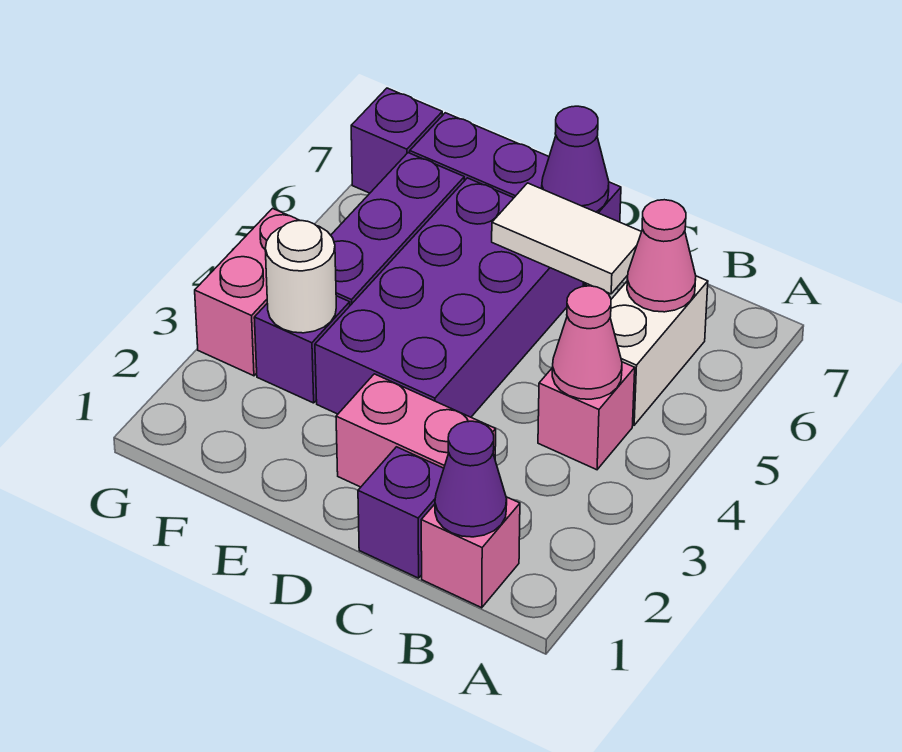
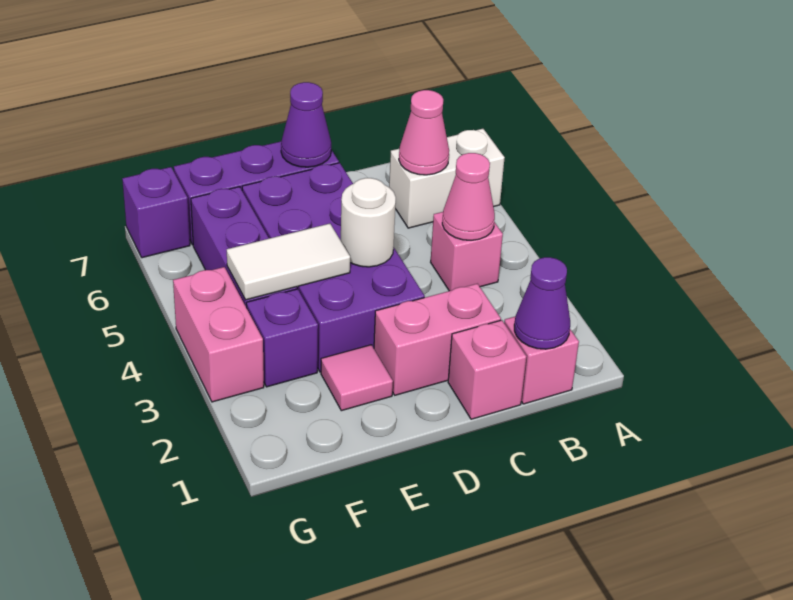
white 1x2 brick [610,276,708,425] -> white 1x2 brick turned to [389,129,505,228]
purple 1x1 brick [358,447,444,578] -> pink 1x1 brick [448,320,526,419]
white 1x2 tile [492,183,641,294] -> white 1x2 tile moved to [227,224,350,300]
none -> pink 1x1 tile [321,345,393,411]
white 1x1 round brick [265,221,336,333] -> white 1x1 round brick moved to [341,178,396,267]

